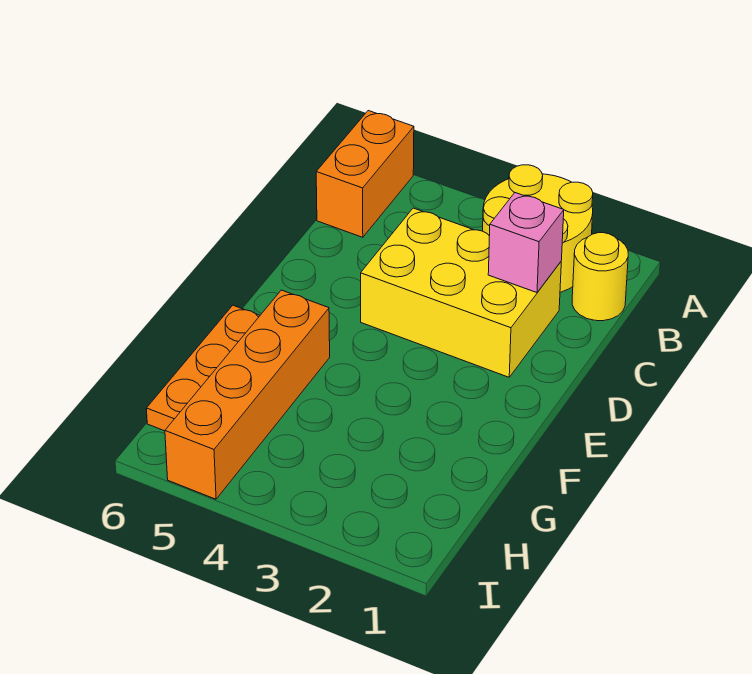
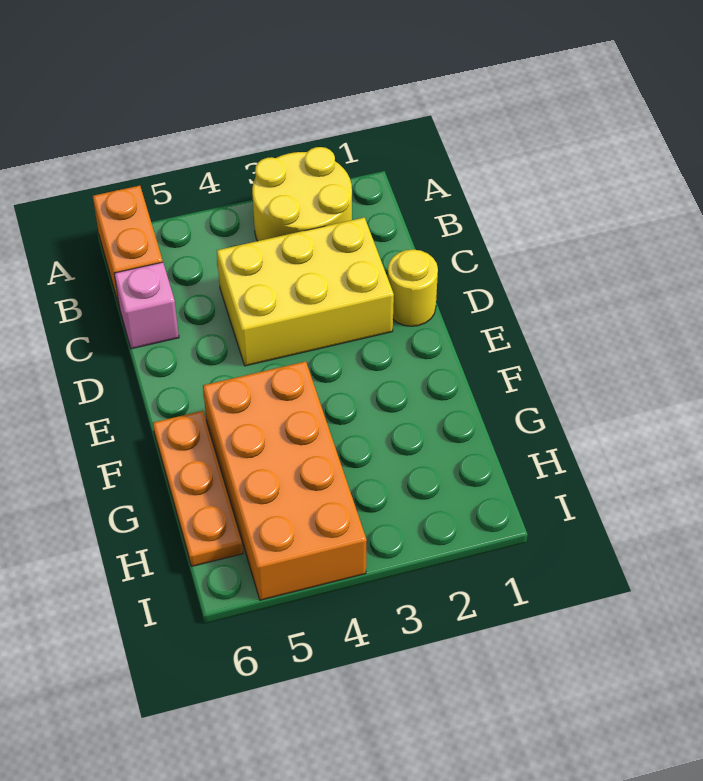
yellow 1x1 round brick [572,233,628,321] -> yellow 1x1 round brick moved to [388,250,438,326]
pink 1x1 brick [488,193,564,293] -> pink 1x1 brick moved to [114,262,179,349]
orange 1x4 brick [165,290,330,499] -> orange 2x4 brick [203,361,367,600]

